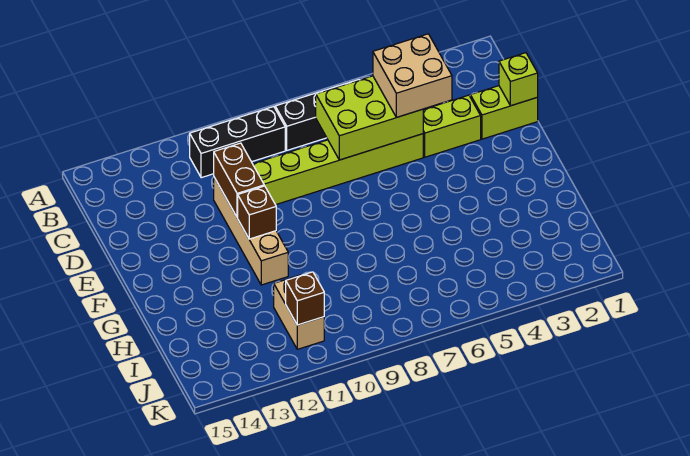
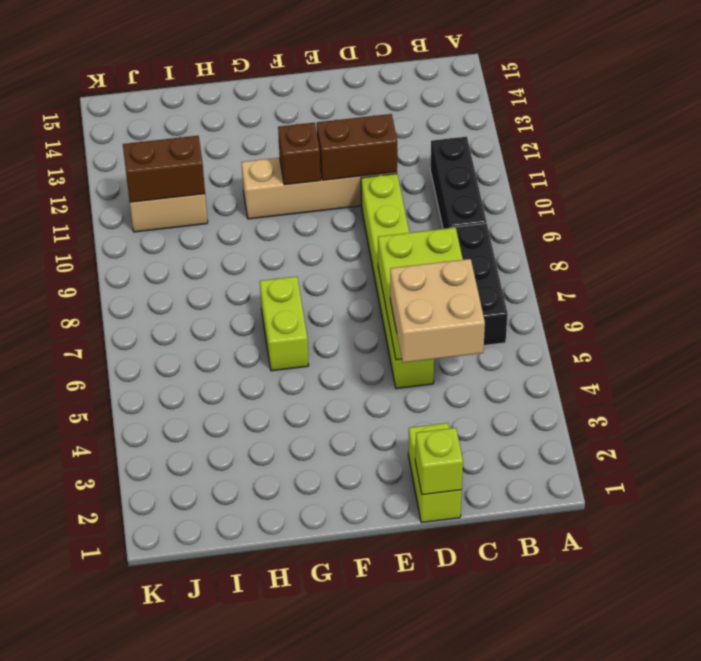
lime 1x2 brick [423,95,481,157] -> lime 1x2 brick moved to [260,276,309,371]
brown 1x1 brick [286,272,324,325] -> brown 1x2 brick [123,136,205,202]

